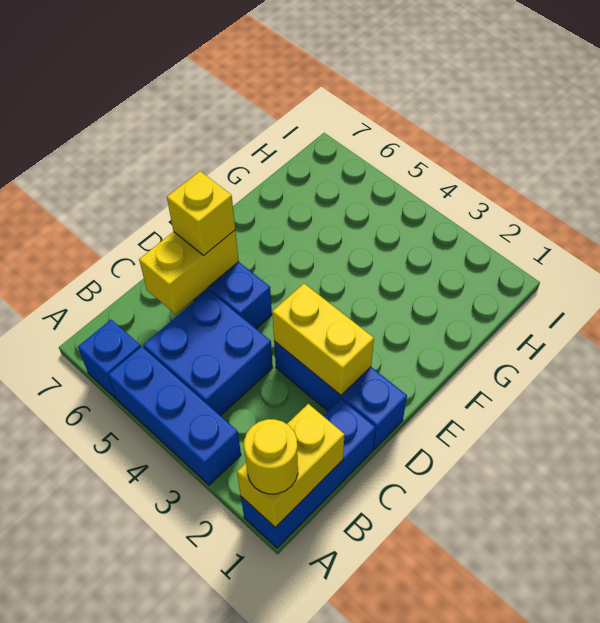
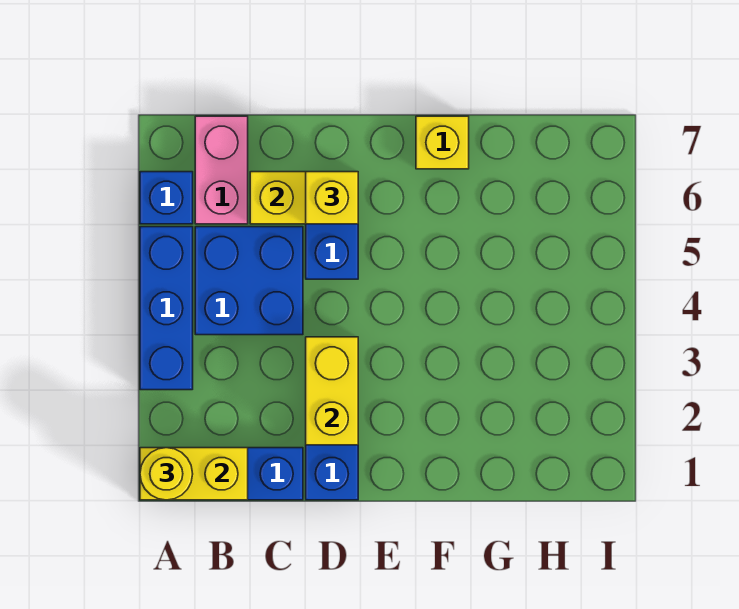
none -> pink 1x2 brick [195,116,248,224]
none -> yellow 1x1 brick [416,116,469,169]

